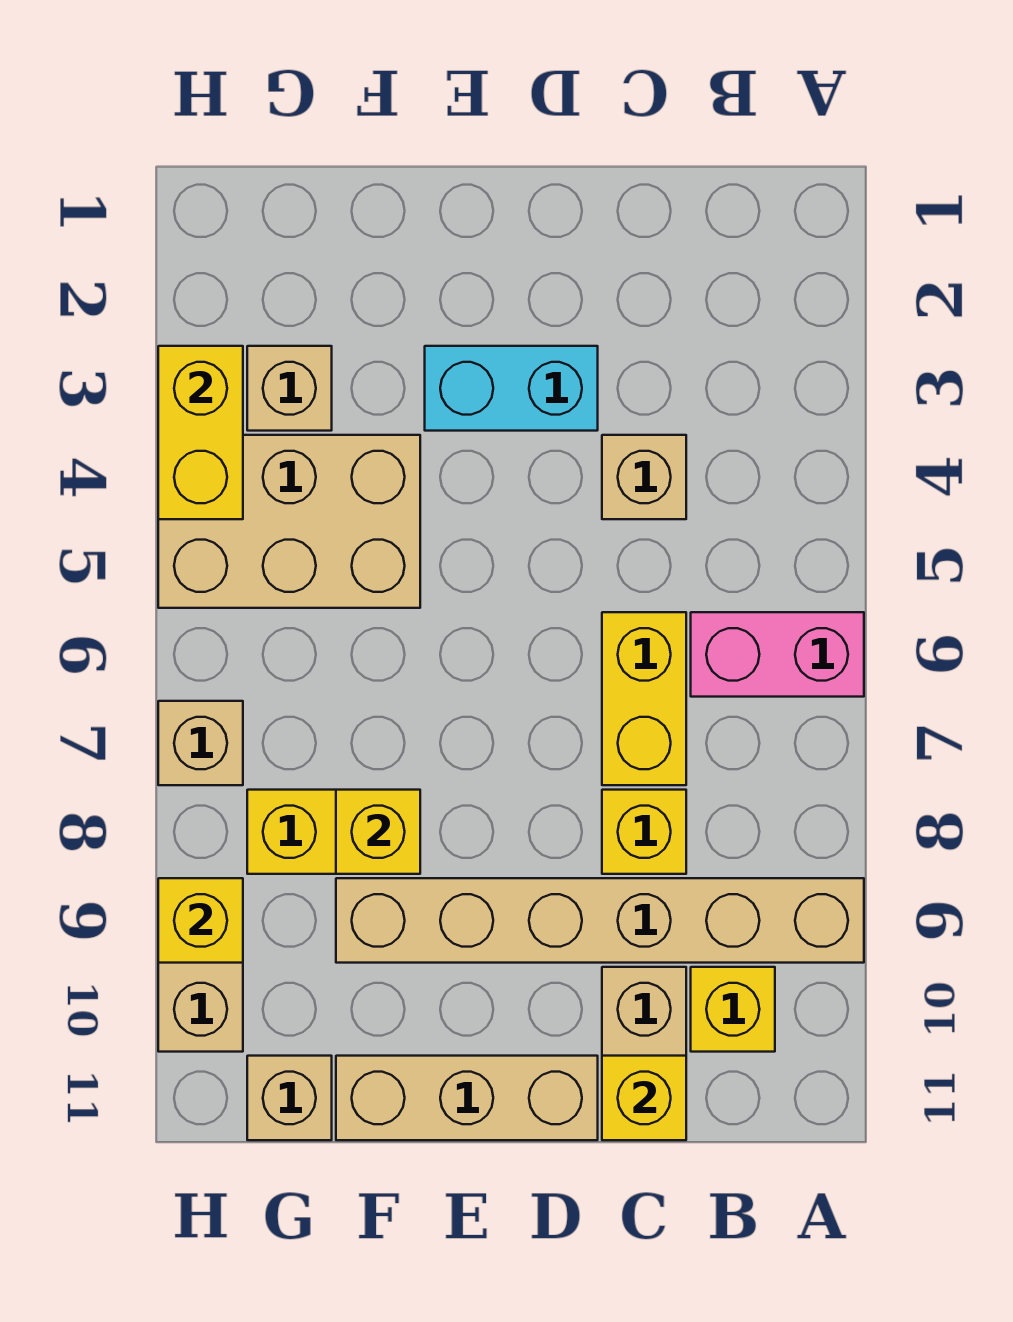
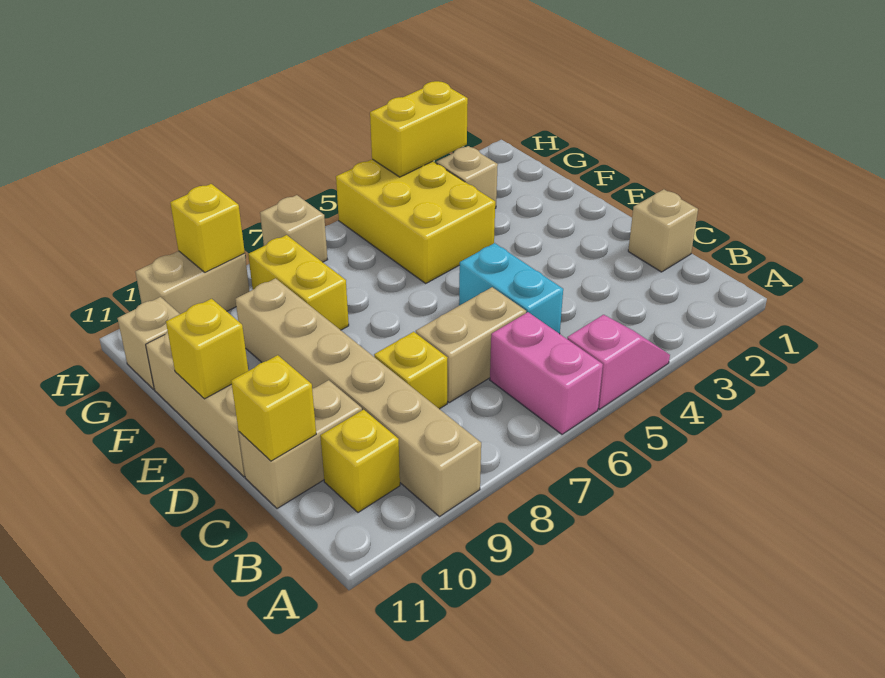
none -> pink 1x2 slope [567,315,670,409]
tan 1x1 brick [602,435,686,519] -> tan 1x1 brick moved to [628,189,698,272]
yellow 1x2 brick [602,612,686,785] -> tan 1x2 brick [416,287,526,402]
cyan 1x2 brick [425,346,598,431] -> cyan 1x2 brick moved to [459,243,563,334]
tan 2x3 brick [158,435,420,608] -> yellow 2x3 brick [336,159,495,283]
yellow 1x1 brick [336,790,420,874] -> yellow 1x1 brick moved to [166,299,248,399]

